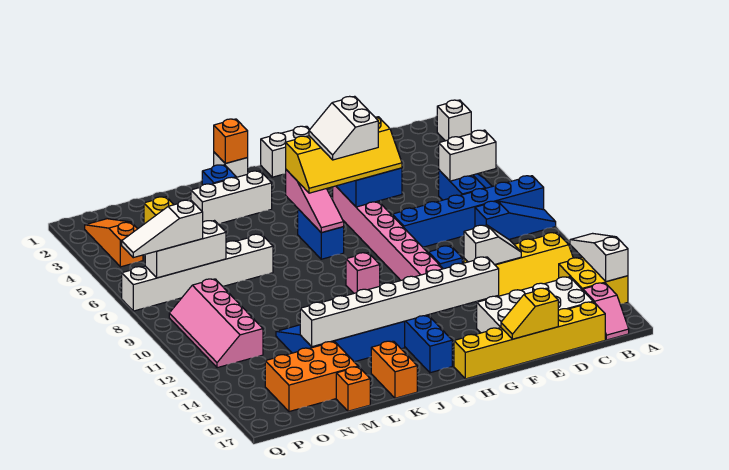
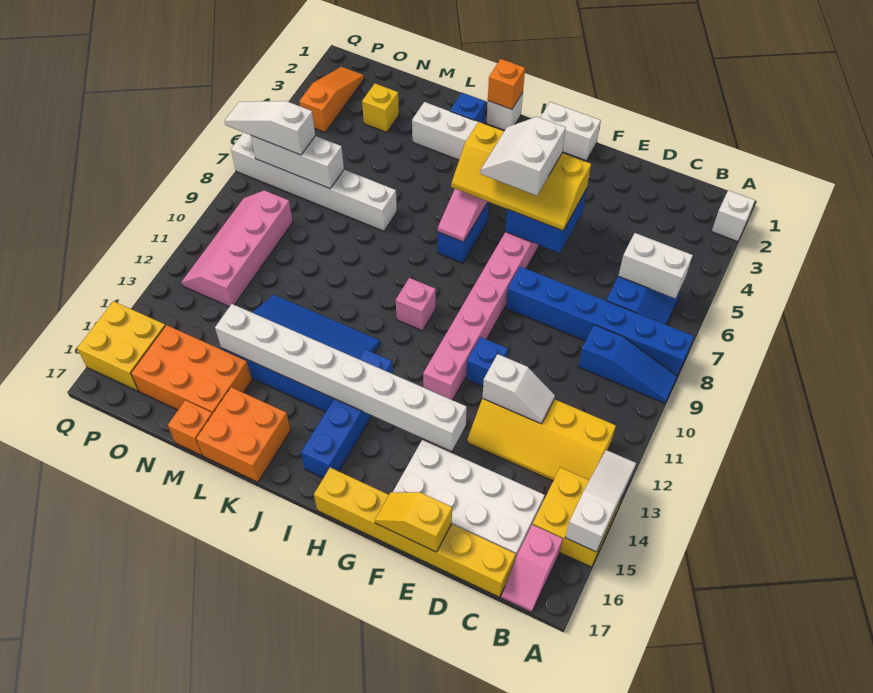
orange 1x2 brick [371,341,417,398] -> orange 2x2 brick [196,387,291,482]
none -> yellow 2x2 brick [77,301,165,391]

